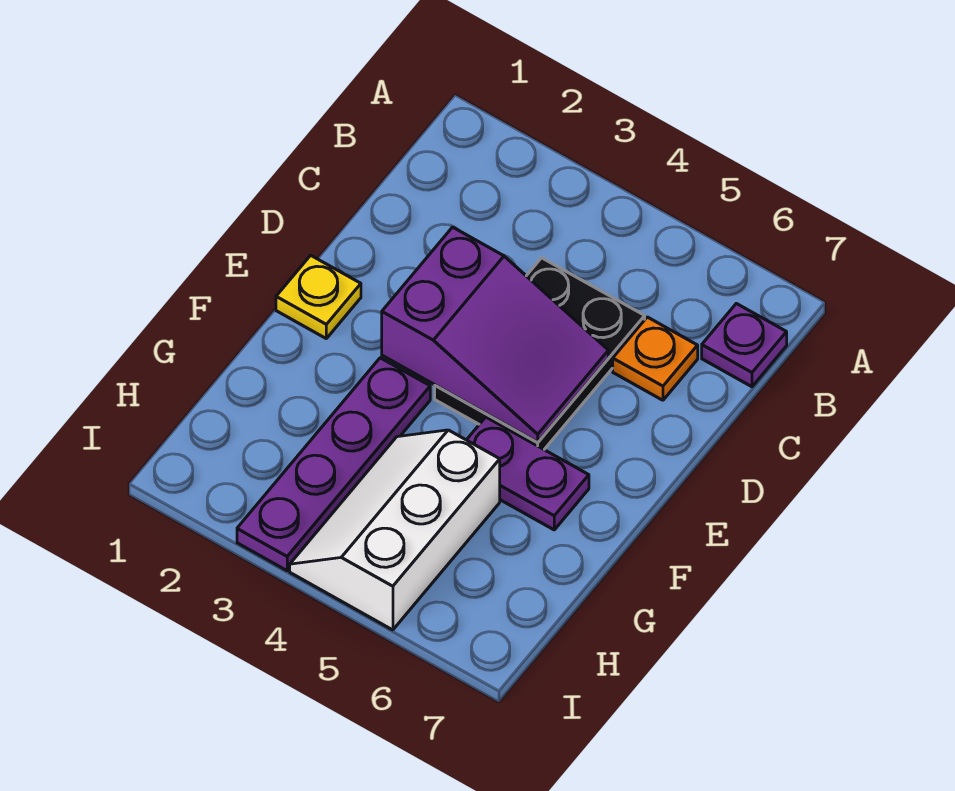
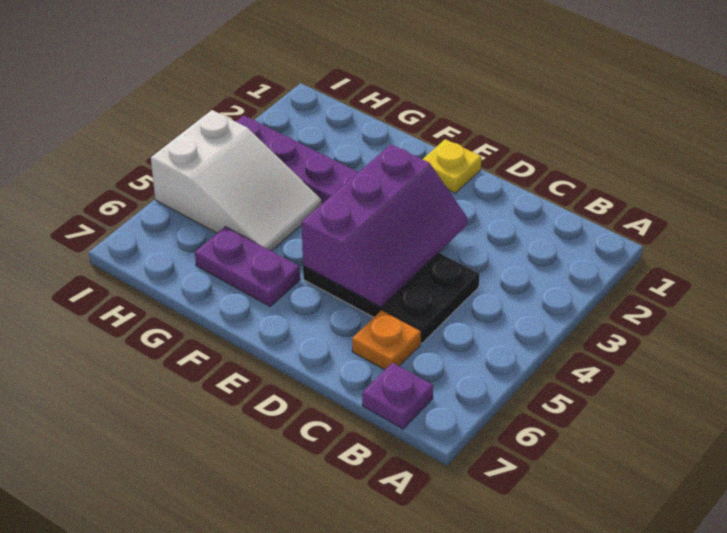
purple 2x3 slope [382,227,608,442] -> purple 2x3 slope turned to [302,144,467,307]
purple 1x2 plate [467,417,589,530] -> purple 1x2 plate turned to [195,227,300,306]
white 2x3 slope [290,430,500,630] -> white 2x3 slope turned to [151,110,322,251]

